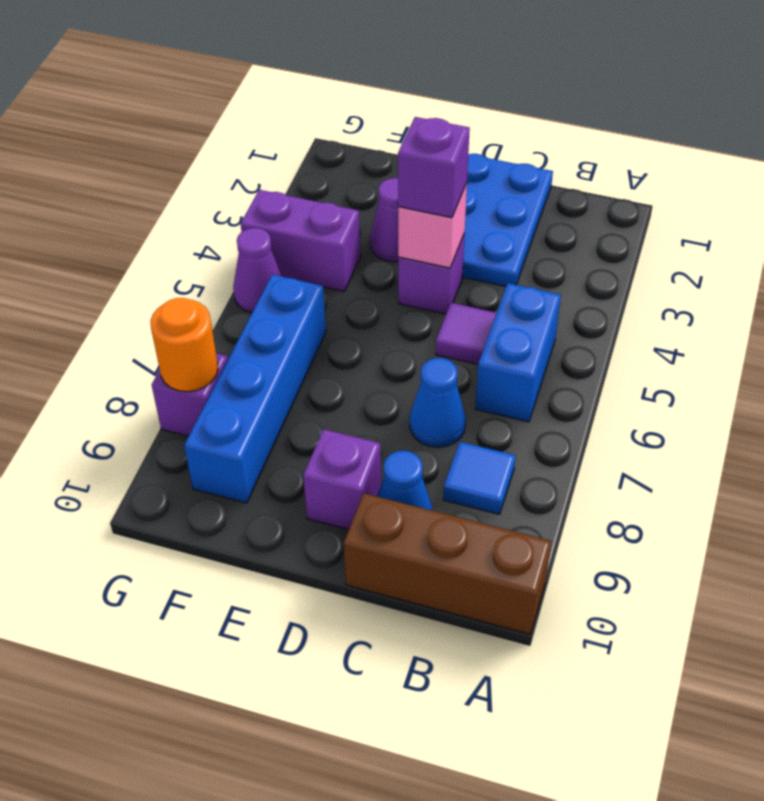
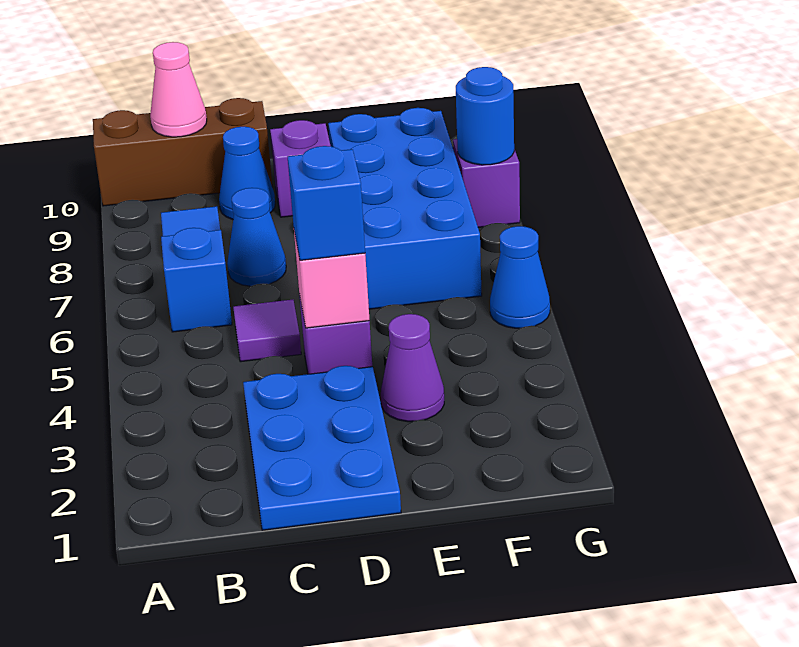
blue 1x2 brick [475,283,561,422] -> blue 1x1 brick [161,228,232,332]
none -> pink 1x1 cone [150,42,207,137]
purple 1x1 brick [398,117,470,218] -> blue 1x1 brick [288,146,365,260]
purple 1x2 brick [241,190,361,292] -> none
blue 1x4 brick [184,275,326,503] -> blue 2x4 brick [328,108,482,309]
purple 1x1 cone [233,228,282,313] -> blue 1x1 cone [490,226,550,328]
orange 1x1 round brick [150,298,218,392] -> blue 1x1 round brick [456,67,514,165]

